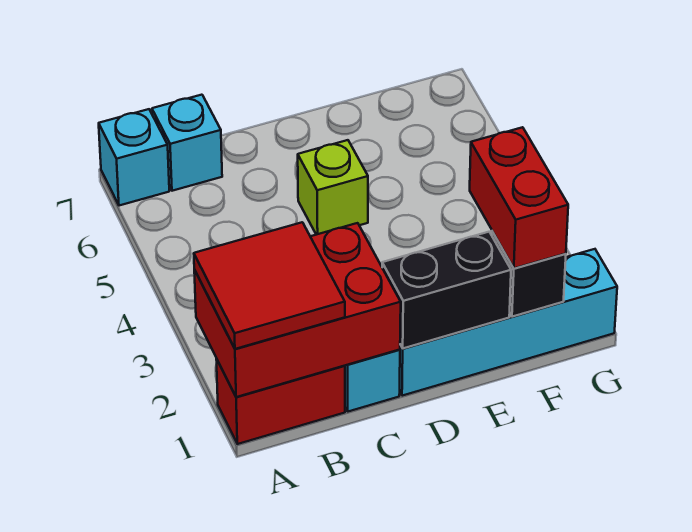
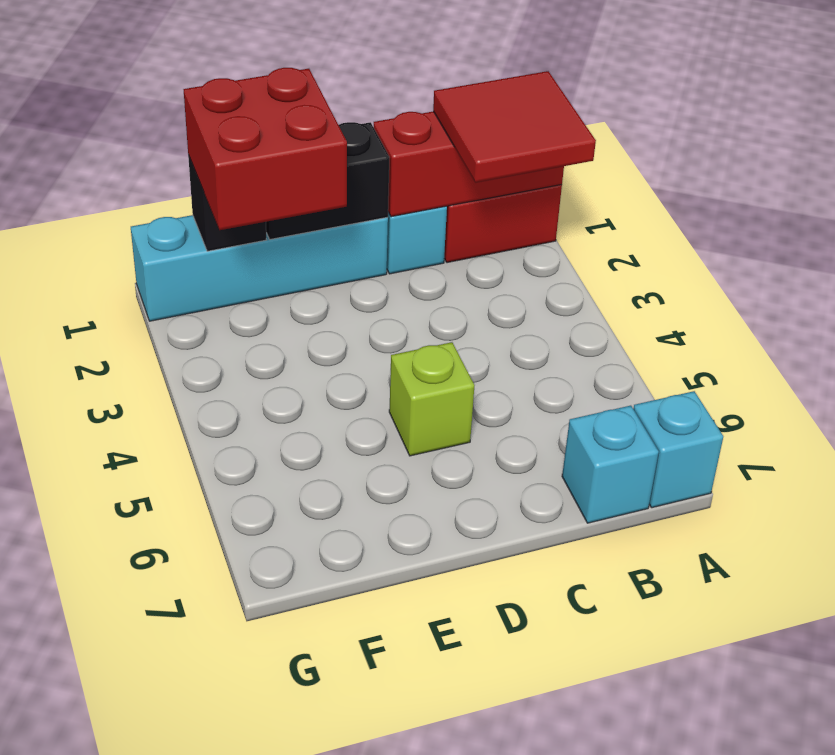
red 2x3 brick [194,223,401,397] -> red 1x3 brick [374,111,564,217]
red 1x2 brick [470,127,568,268] -> red 2x2 brick [183,68,347,230]

